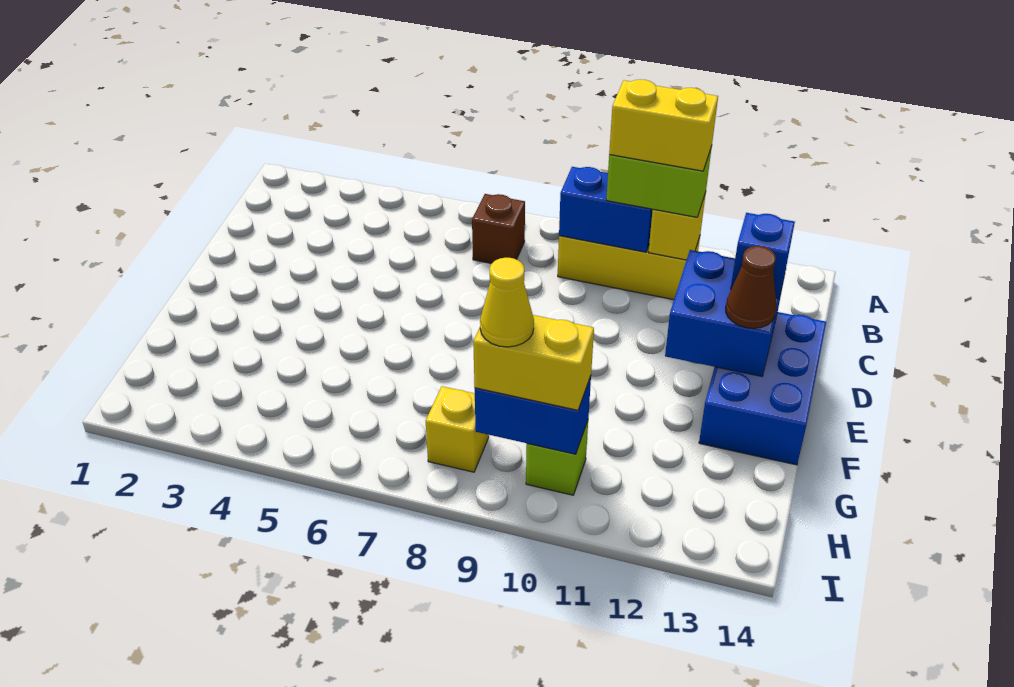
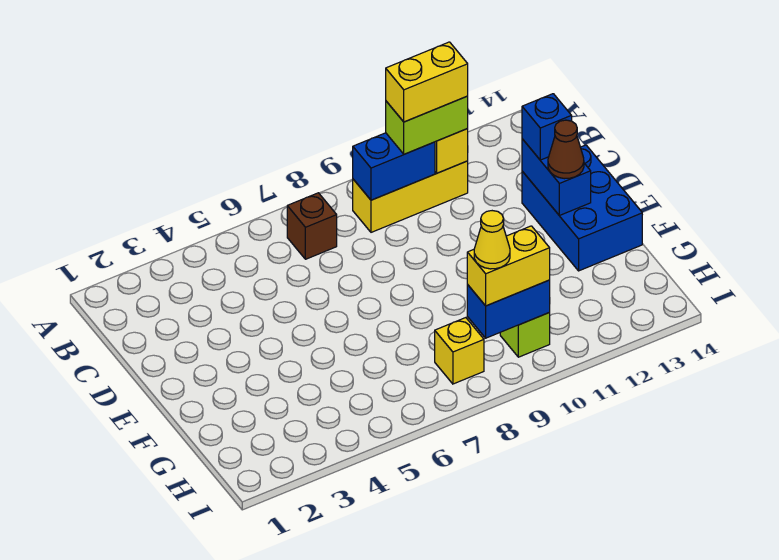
blue 2x2 brick [665,250,785,376] -> blue 1x2 brick [522,139,591,215]

